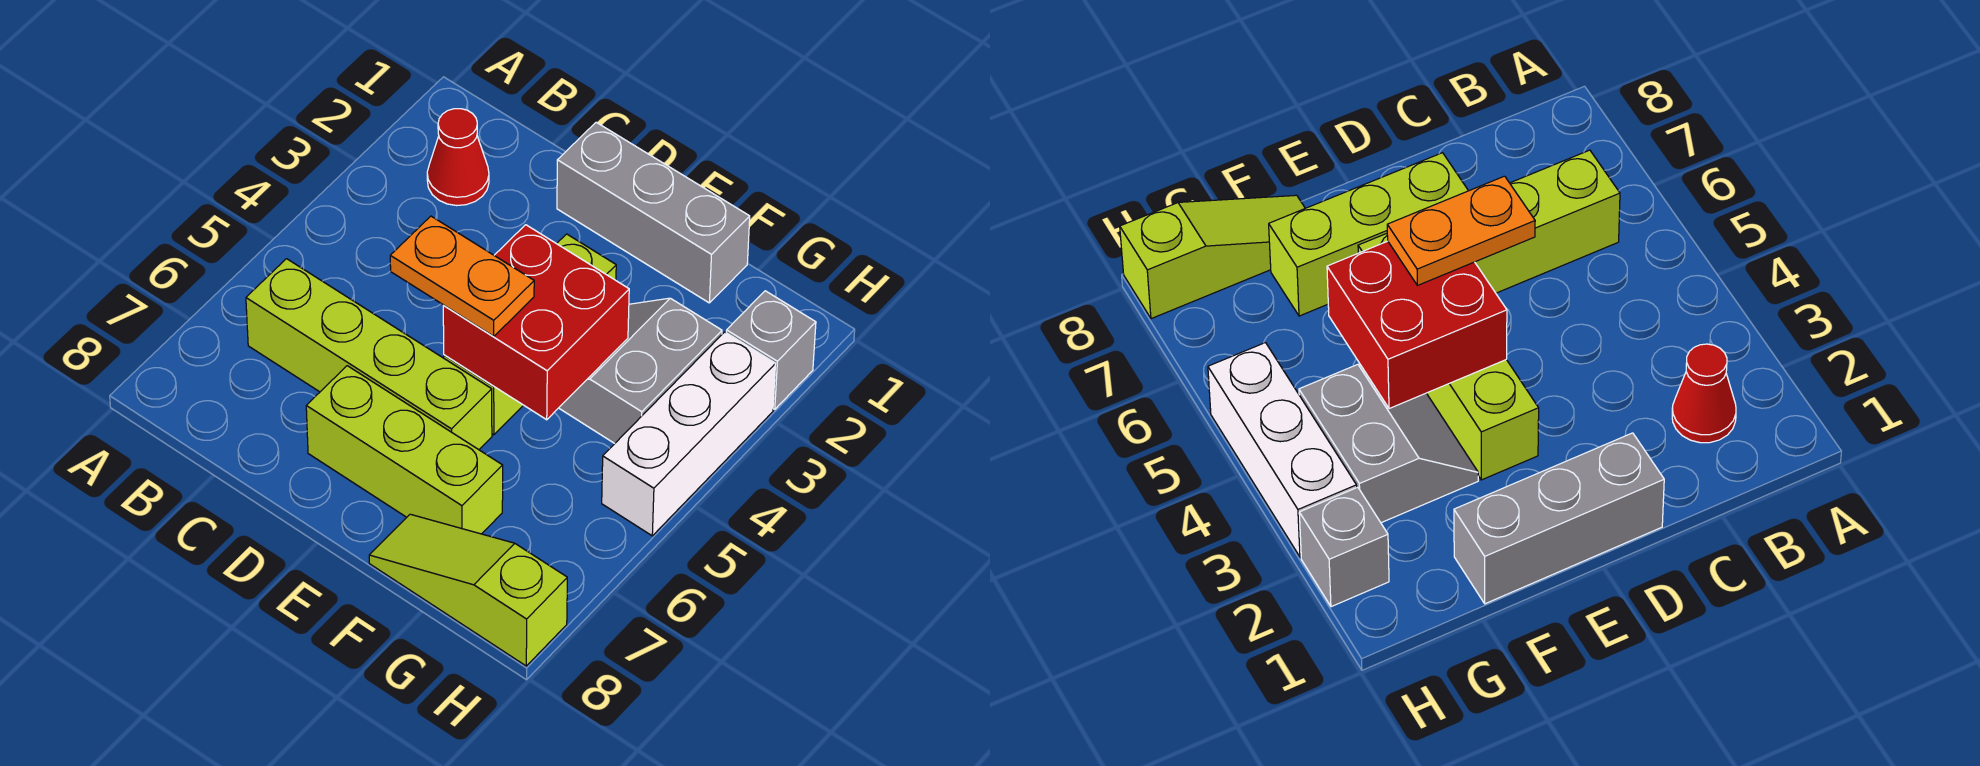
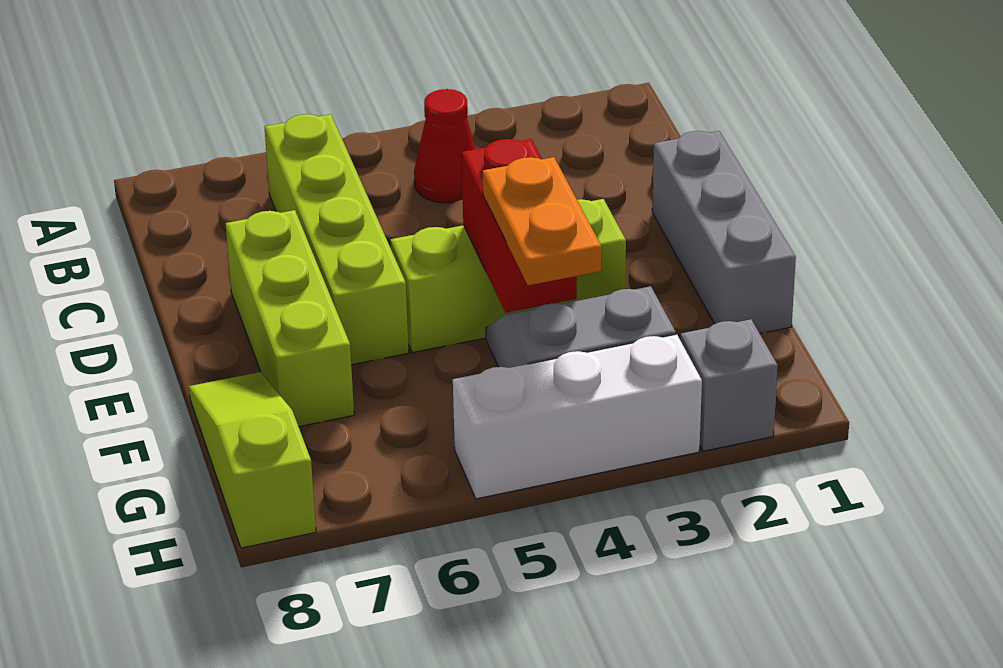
red 1x1 cone [427,109,489,206] -> red 1x1 cone moved to [414,89,475,203]
orange 1x2 plate [390,216,534,337] -> orange 1x2 plate moved to [483,157,602,285]
red 2x2 brick [443,225,629,420] -> red 1x2 brick [461,139,577,313]

